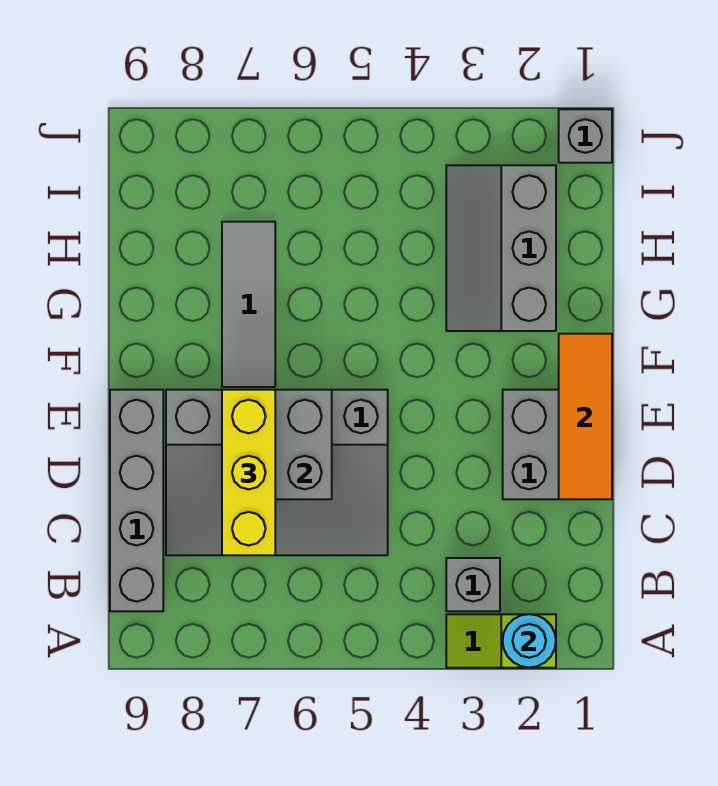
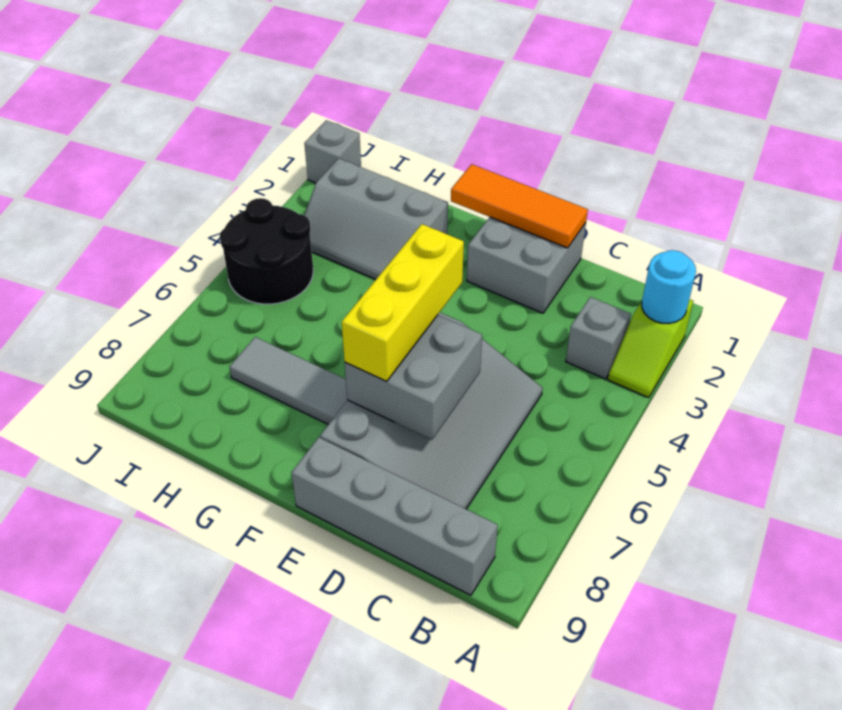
yellow 1x3 brick [222,390,275,555] -> yellow 1x3 brick turned to [342,224,464,382]
none -> black 2x2 round brick [220,198,313,304]

